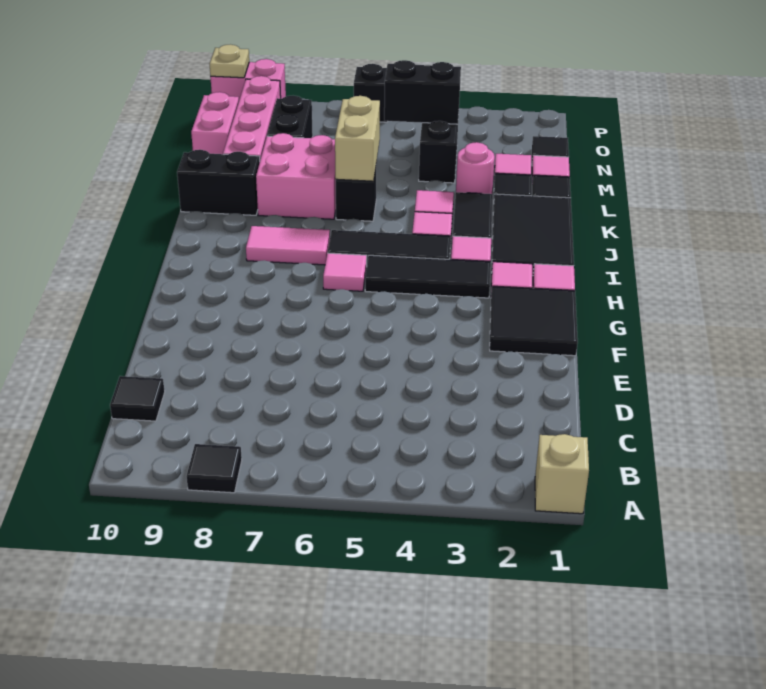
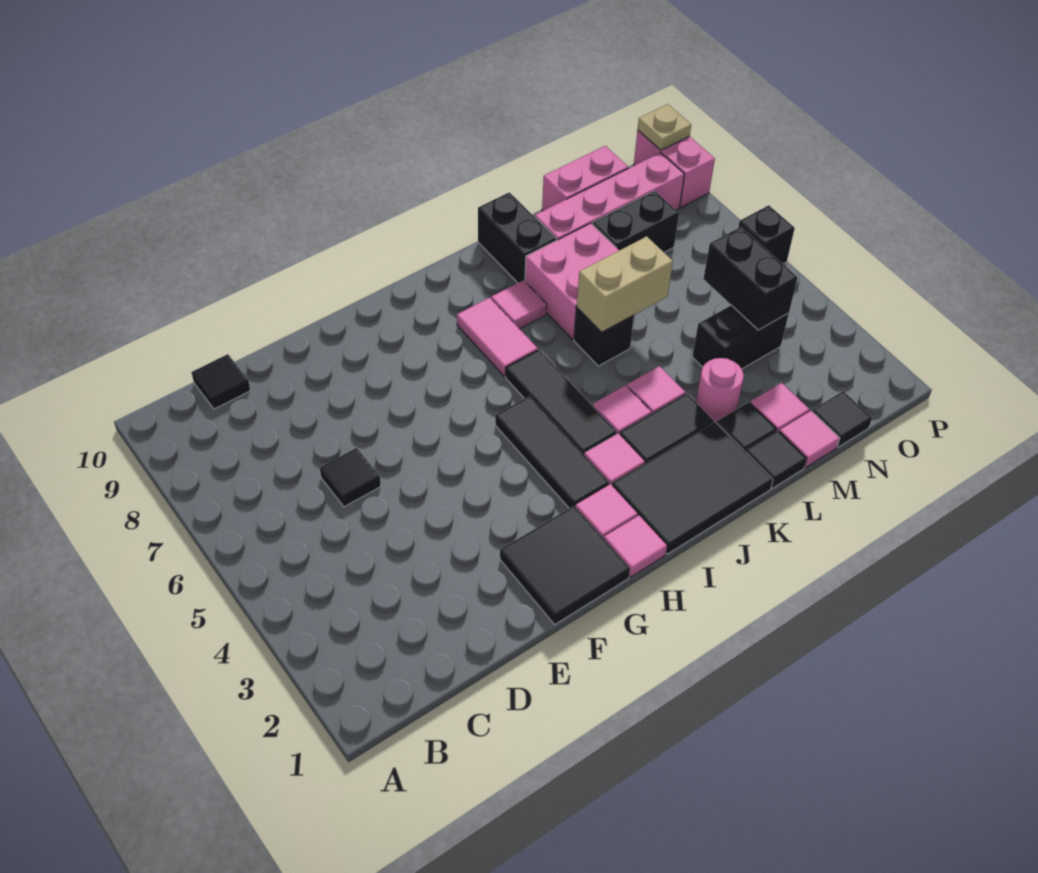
tan 1x1 brick [535,434,589,514] -> none
black 1x1 tile [186,444,242,493] -> black 1x1 tile moved to [320,448,381,507]
pink 1x1 tile [323,253,367,291] -> pink 1x1 tile moved to [491,280,547,329]

